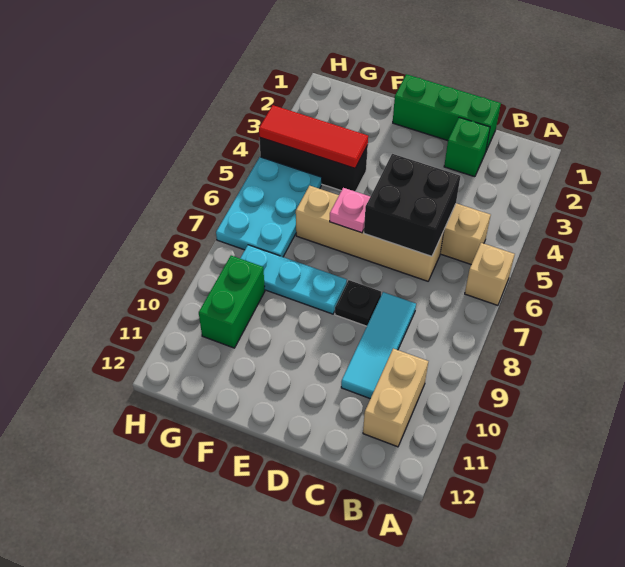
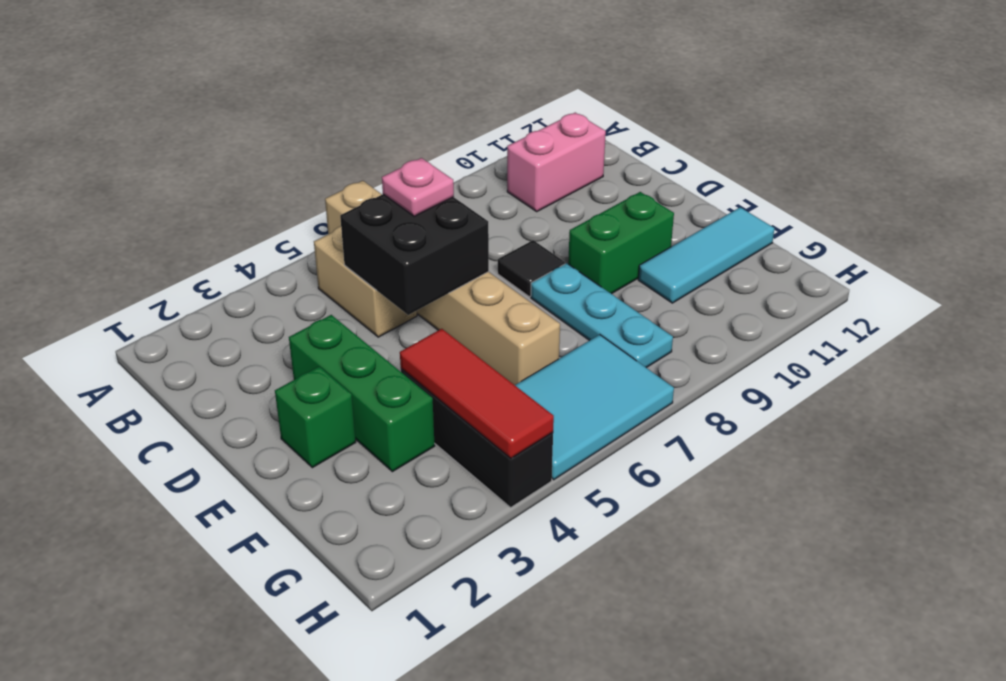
tan 1x2 brick [363,349,428,447] -> pink 1x2 brick [507,113,606,211]
green 1x3 brick [393,74,501,151] -> green 1x3 brick moved to [289,315,435,472]
green 1x1 brick [444,117,490,177] -> green 1x1 brick moved to [275,367,356,468]
cyan 1x3 tile [341,292,416,399] -> cyan 1x3 tile moved to [638,207,775,303]
black 1x1 plate [335,280,381,326] -> black 1x1 tile [498,240,565,297]
pink 1x1 plate [330,188,370,233] -> pink 1x1 plate moved to [382,158,454,216]
cyan 2x3 plate [216,157,322,257] -> cyan 2x3 tile [515,335,674,480]
green 1x2 brick [199,256,265,348] -> green 1x2 brick moved to [568,192,674,294]

